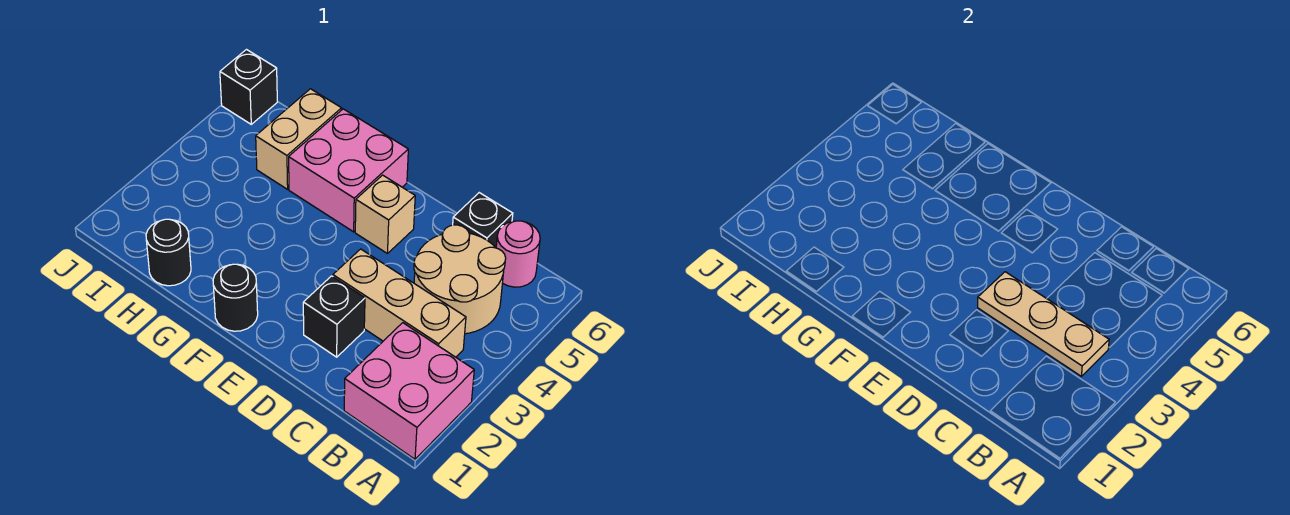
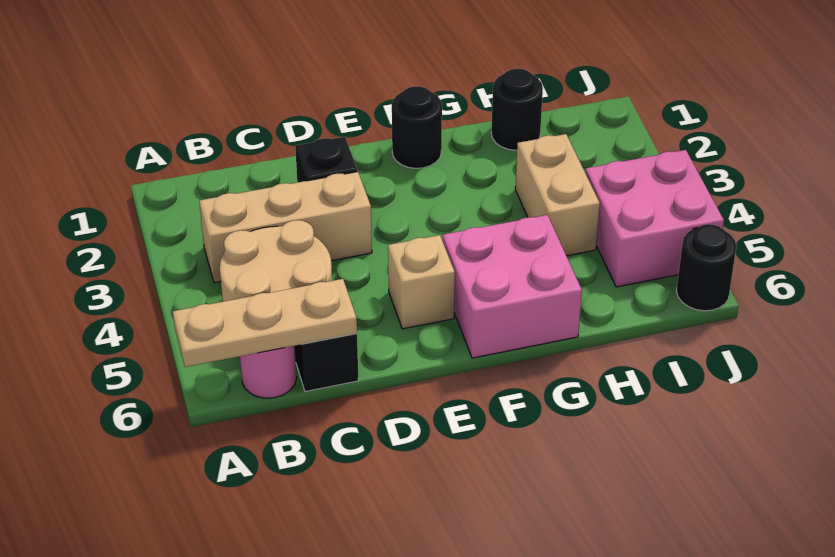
pink 2x2 brick [344,323,474,459] -> pink 2x2 brick moved to [585,150,724,287]
tan 1x3 plate [978,272,1109,376] -> tan 1x3 plate moved to [173,279,357,367]
tan 1x2 brick [256,89,342,189] -> tan 1x2 brick moved to [515,134,600,256]
black 1x1 brick [220,50,277,124] -> black 1x1 round brick [677,224,737,311]

